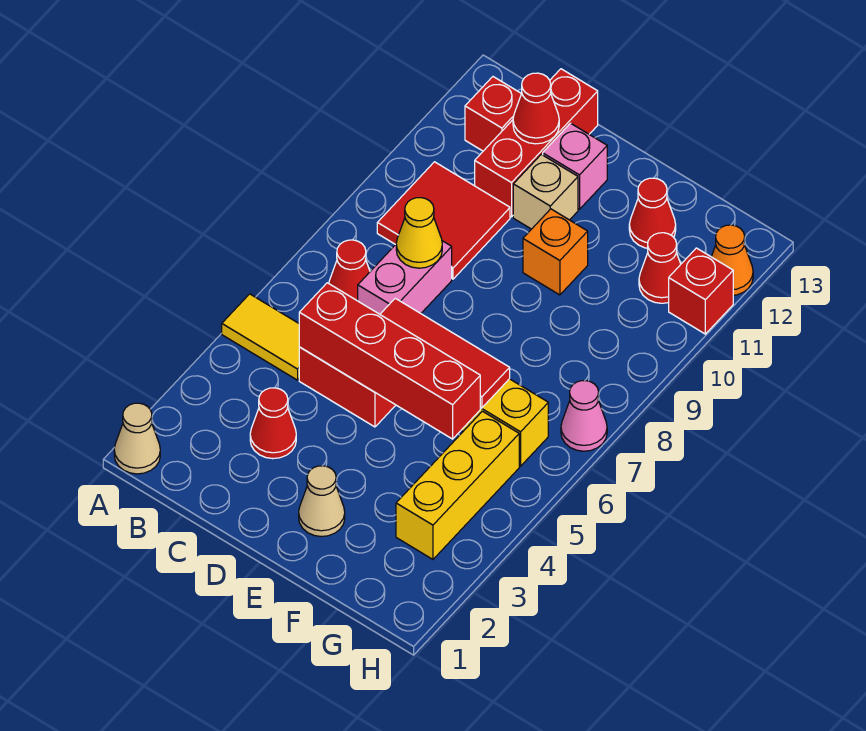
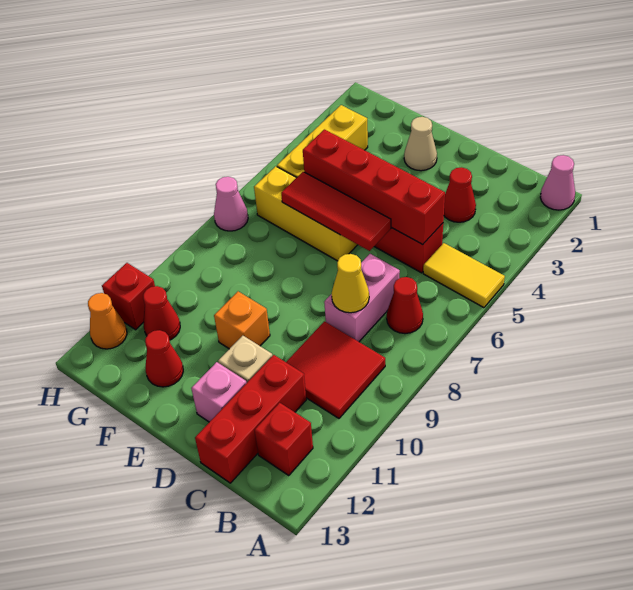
tan 1x1 cone [114,403,160,474] -> pink 1x1 cone [540,155,575,210]
red 1x1 cone [513,73,559,144] -> none

